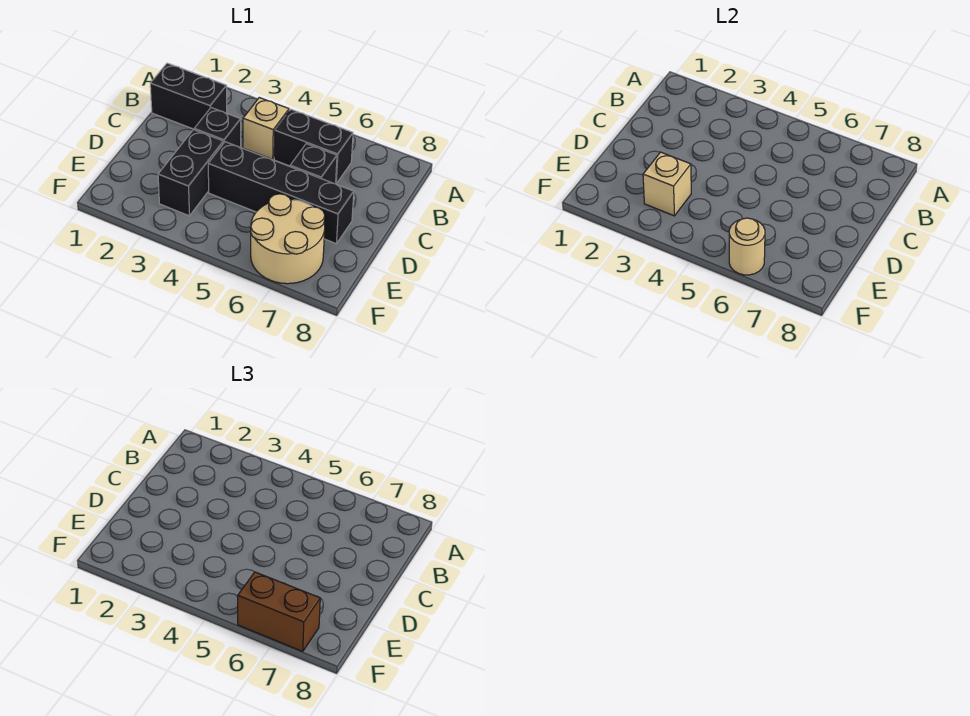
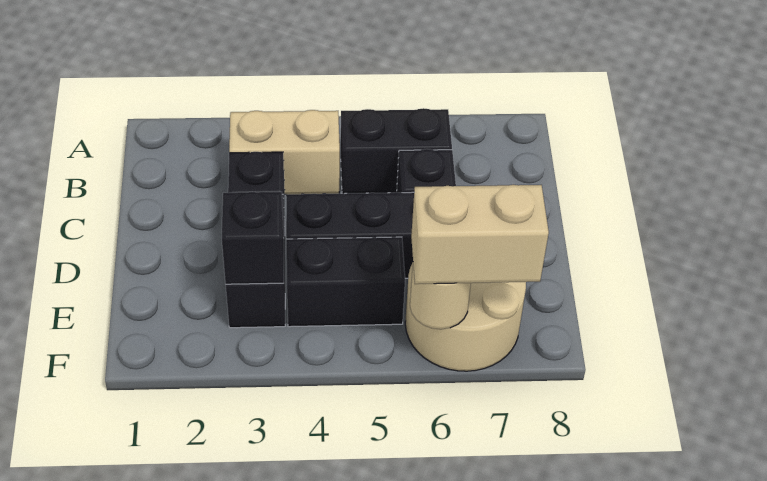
black 1x2 brick [150,63,227,129] -> black 1x2 brick moved to [286,237,405,327]
tan 1x1 brick [243,98,289,159] -> tan 1x2 brick [229,110,340,194]
tan 1x1 brick [643,152,691,216] -> black 1x1 brick [222,192,284,284]
brown 1x2 brick [238,572,320,651] -> tan 1x2 brick [411,185,549,284]

